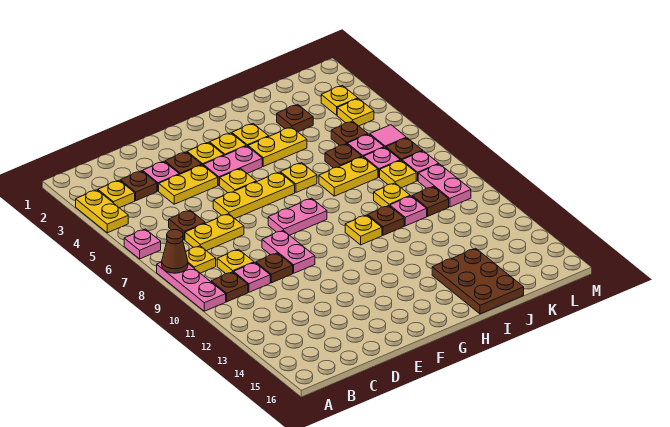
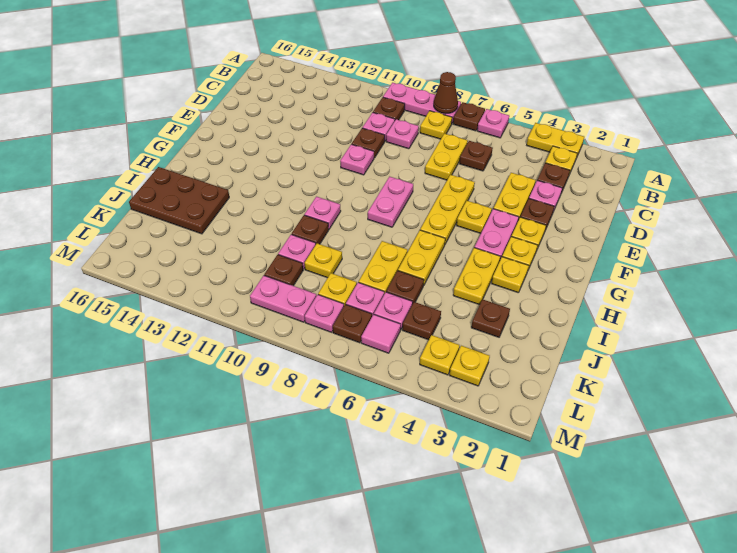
none -> brown 1x1 plate [453,102,485,131]
yellow 1x1 plate [217,249,254,274] -> pink 1x1 plate [386,119,419,149]
pink 1x2 plate [262,230,315,273] -> pink 1x1 plate [340,144,374,175]
yellow 1x1 plate [280,163,317,192] -> yellow 1x2 plate [398,230,445,286]
yellow 1x1 plate [345,215,382,245] -> pink 1x1 plate [304,197,341,229]

